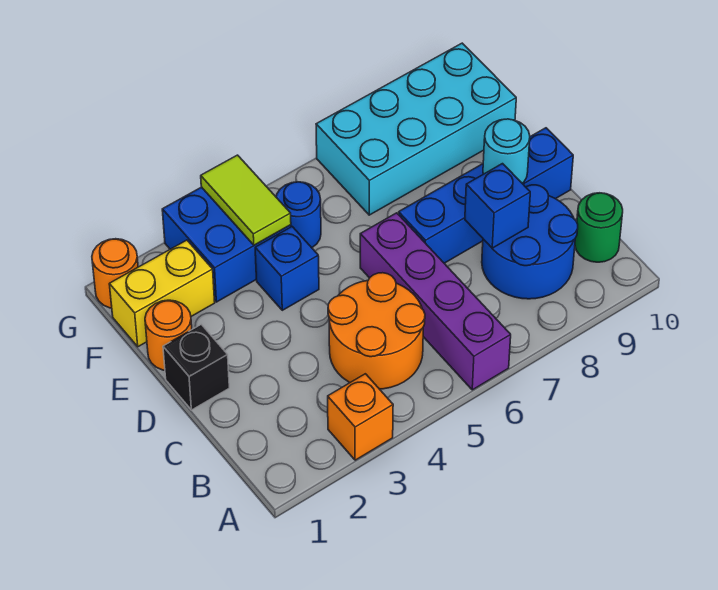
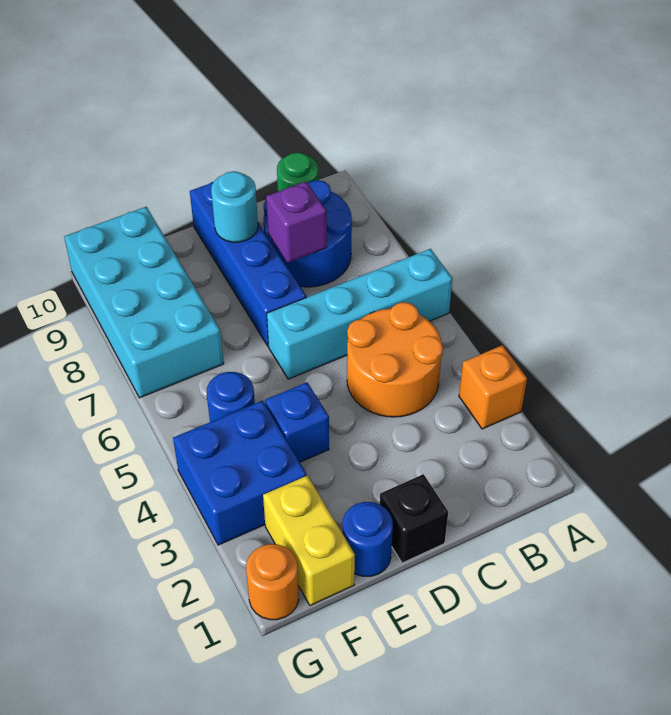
purple 1x4 brick [360,213,511,390] -> cyan 1x4 brick [267,249,453,379]
blue 1x1 brick [465,164,530,248] -> purple 1x1 brick [266,182,327,263]
orange 1x1 round brick [145,300,192,370] -> blue 1x1 round brick [343,502,393,576]
lime 1x2 tile [201,155,291,245] -> none

